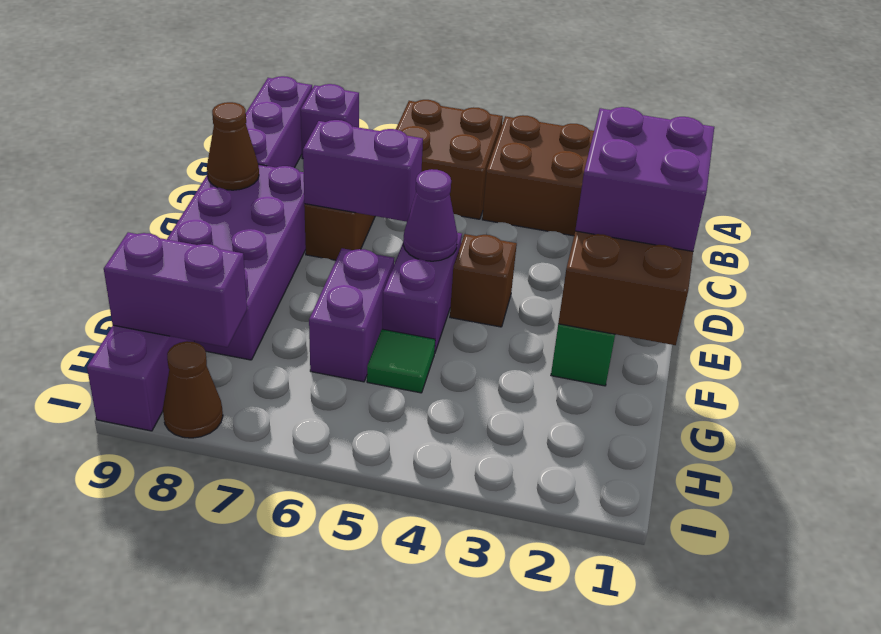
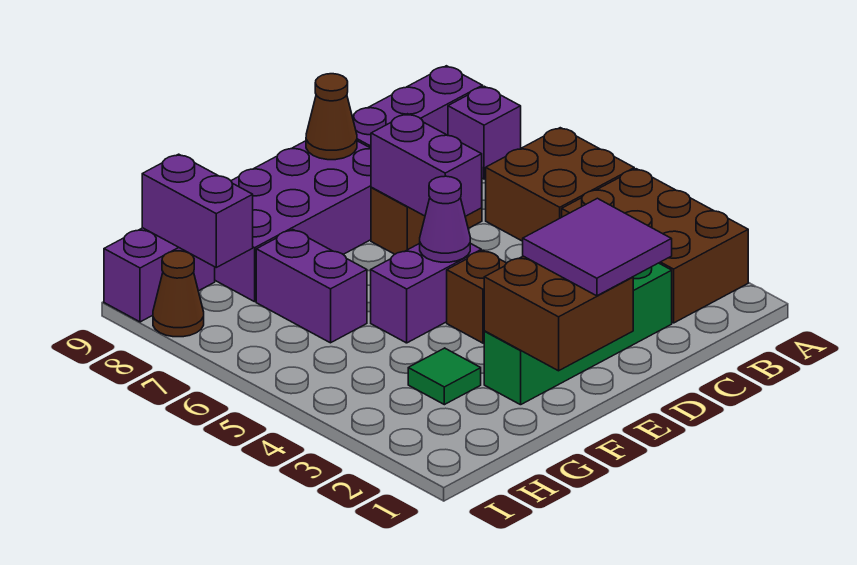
purple 2x2 brick [575,107,714,251] -> purple 2x2 tile [523,198,672,296]
purple 1x2 brick [309,248,394,382] -> purple 1x2 brick turned to [256,230,367,343]
green 1x1 tile [367,329,435,393] -> green 1x1 tile moved to [408,348,481,405]

